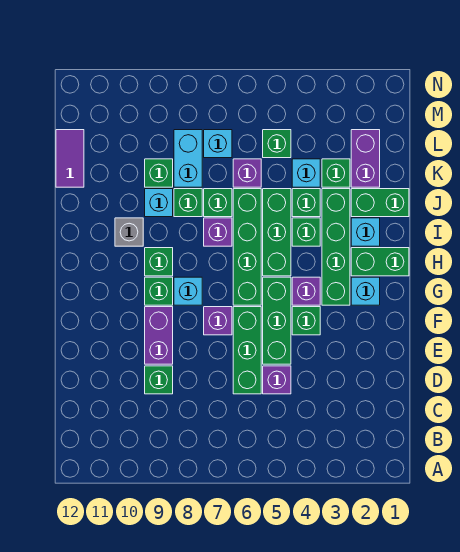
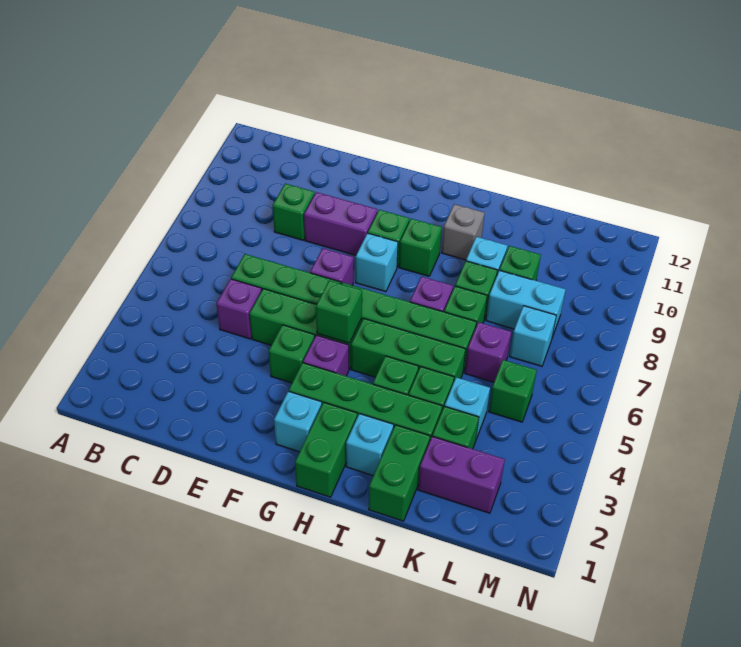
none -> green 1x1 brick [316,280,362,343]
purple 1x2 tile [56,130,84,187] -> none

